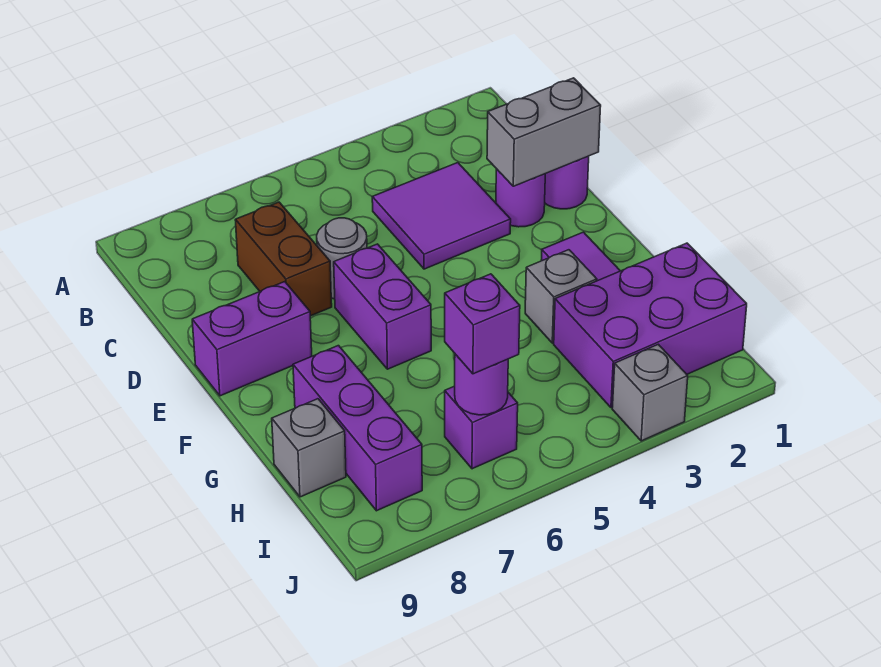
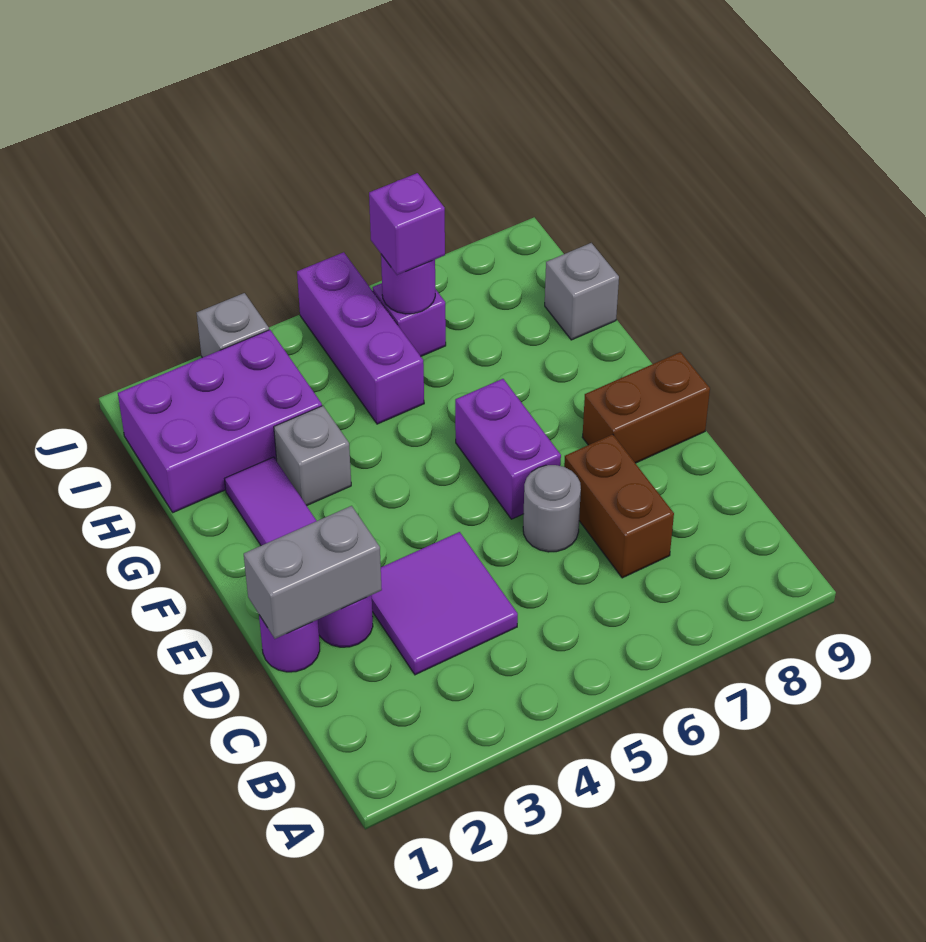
purple 1x2 brick [192,282,312,396] -> brown 1x2 brick [582,352,710,463]
purple 1x3 brick [293,346,422,511] -> purple 1x3 brick moved to [297,252,424,424]

